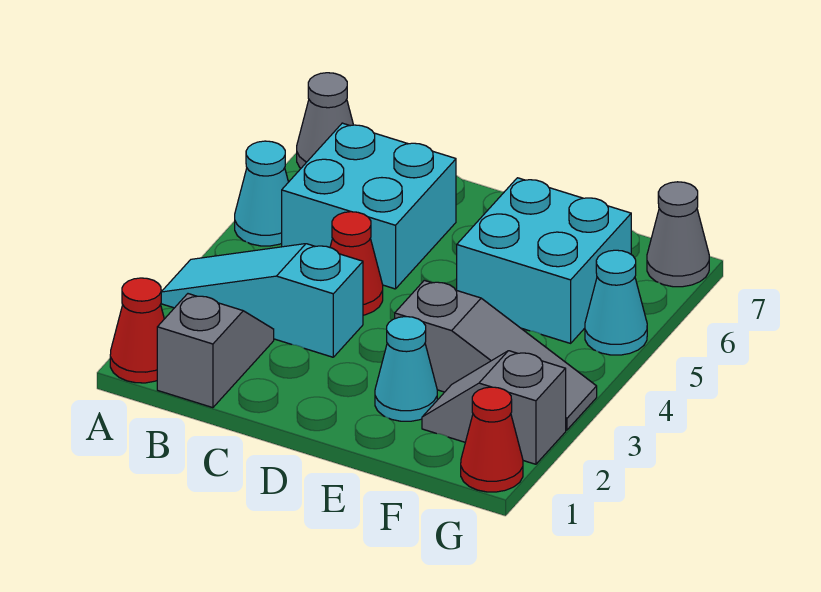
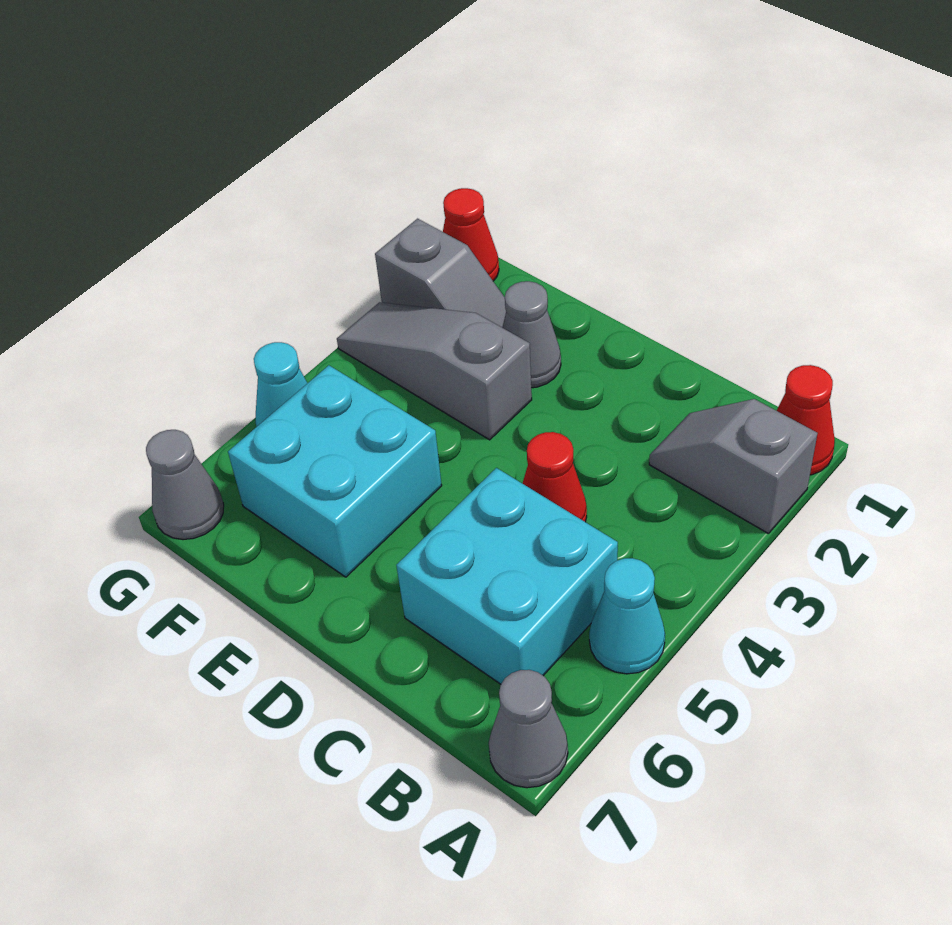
cyan 1x3 slope [161,244,363,357] -> none
grey 1x2 slope [157,294,274,408] -> grey 1x2 slope turned to [649,399,818,534]
cyan 1x1 cone [375,317,437,421] -> grey 1x1 cone [502,281,561,388]

